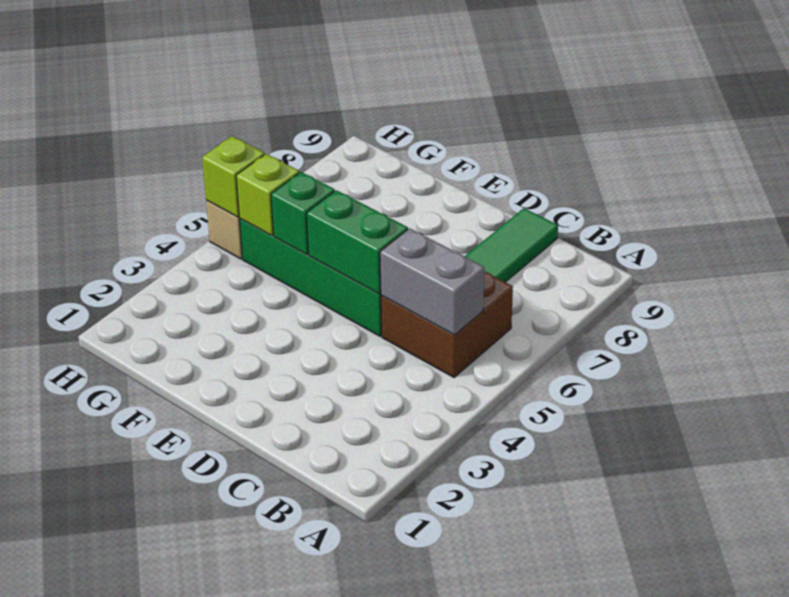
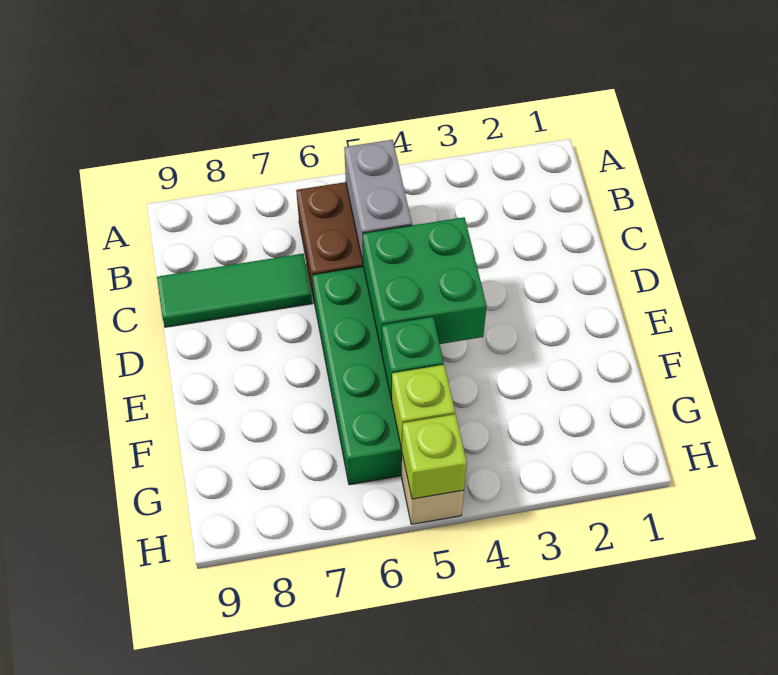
green 1x2 brick [307,190,408,294] -> green 2x2 brick [363,217,487,353]

